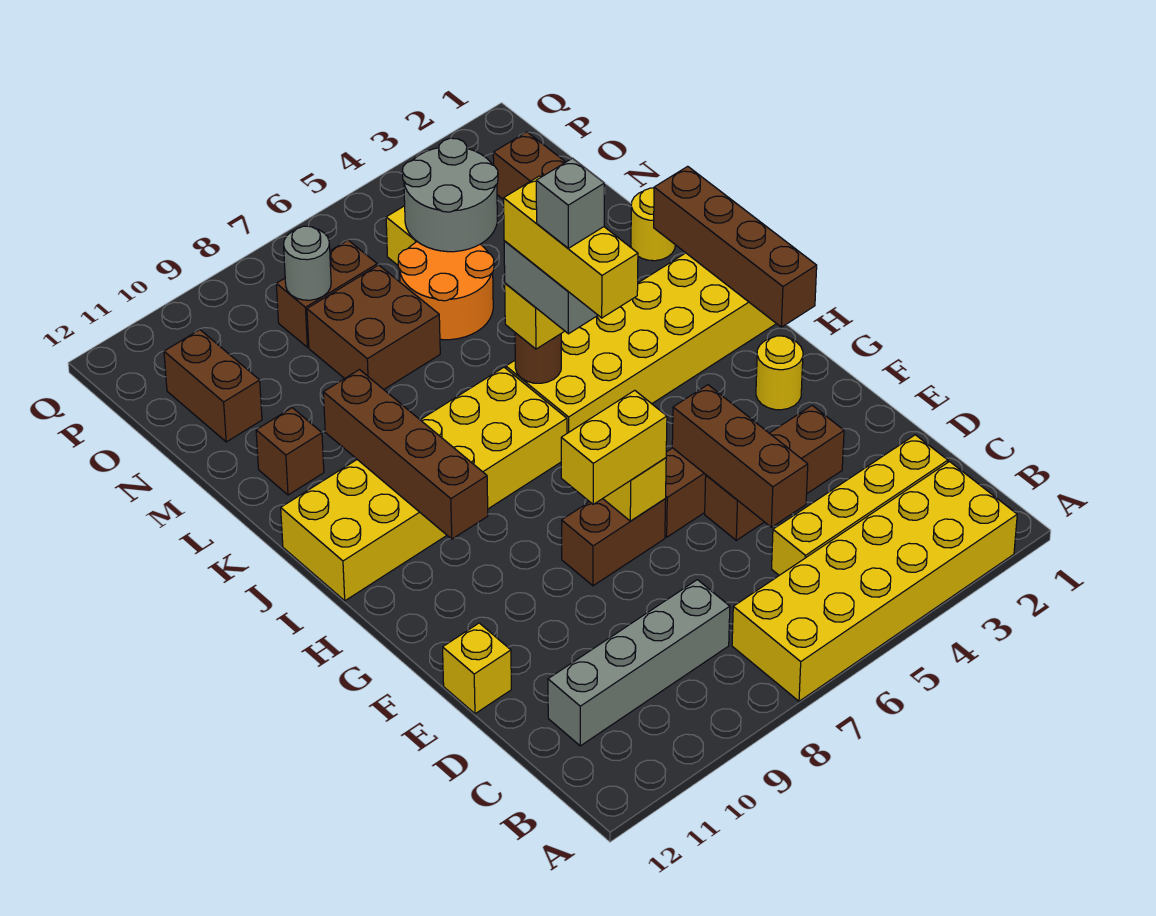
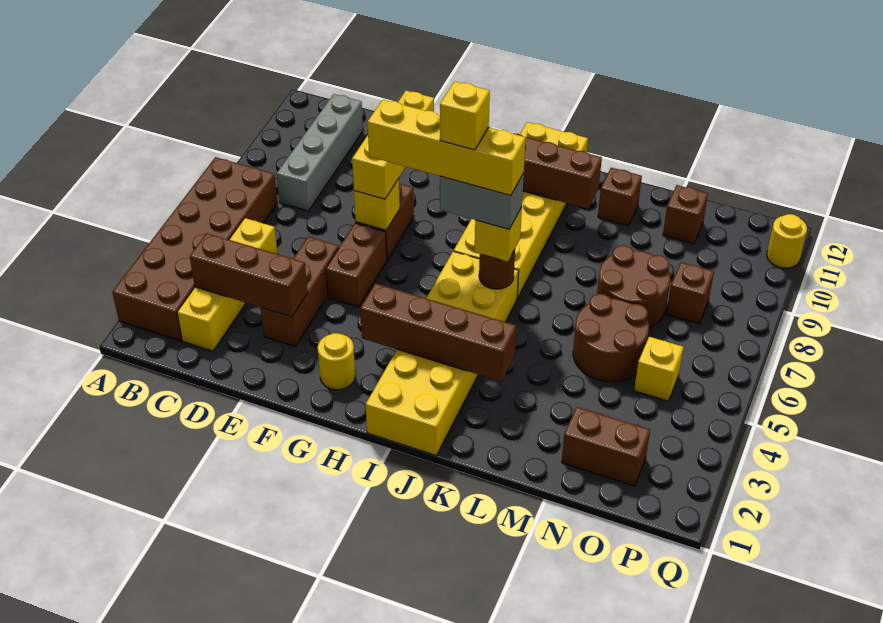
yellow 2x6 brick [732,462,1017,701] -> brown 2x6 brick [112,157,278,341]
brown 1x3 brick [672,385,808,527] -> brown 1x3 brick moved to [190,233,308,317]
brown 1x4 brick [654,166,817,327] -> brown 1x4 brick moved to [360,283,516,382]
yellow 1x3 brick [504,176,638,318] -> yellow 1x4 brick [367,100,526,196]
grey 1x1 brick [536,158,604,248] -> yellow 1x1 brick [440,81,490,150]
yellow 1x1 round brick [631,188,675,261] -> yellow 1x1 round brick moved to [767,214,807,268]
orange 2x2 round brick [398,242,494,340] -> brown 2x2 round brick [573,294,649,382]
brown 2x2 brick [307,265,440,389] -> brown 2x2 round brick [597,246,670,328]
grey 2x2 round brick [402,138,498,252] -> none
brown 1x2 brick [164,330,262,442] -> brown 1x1 brick [663,185,708,244]
brown 1x2 brick [276,240,377,347] -> brown 1x1 brick [666,262,714,324]
grey 1x1 round brick [284,226,331,300] -> none

